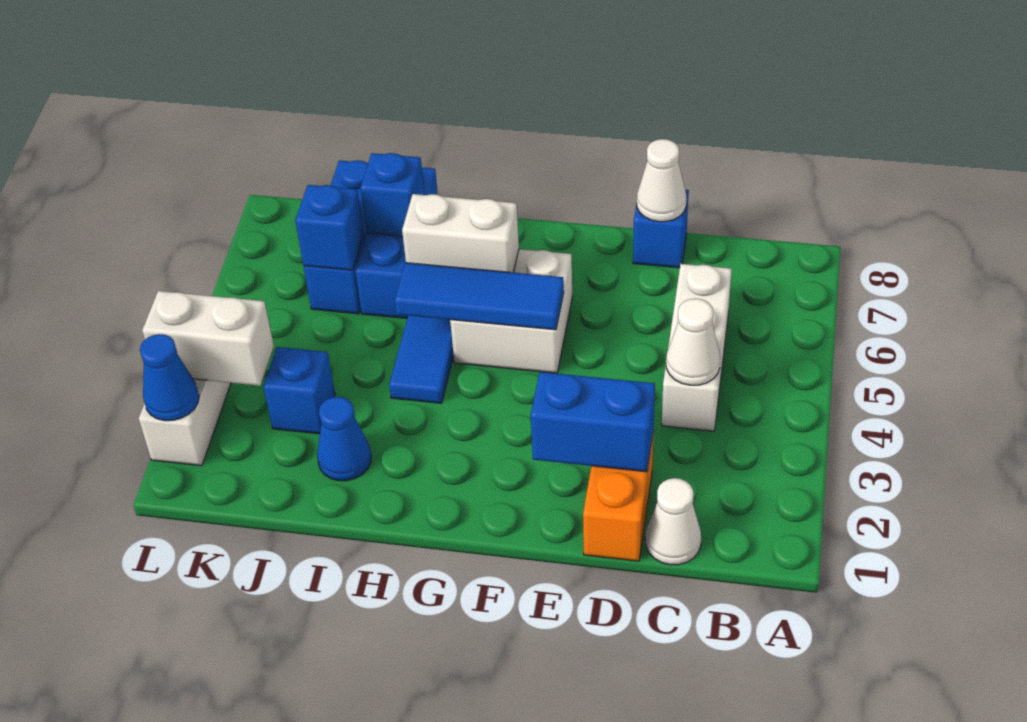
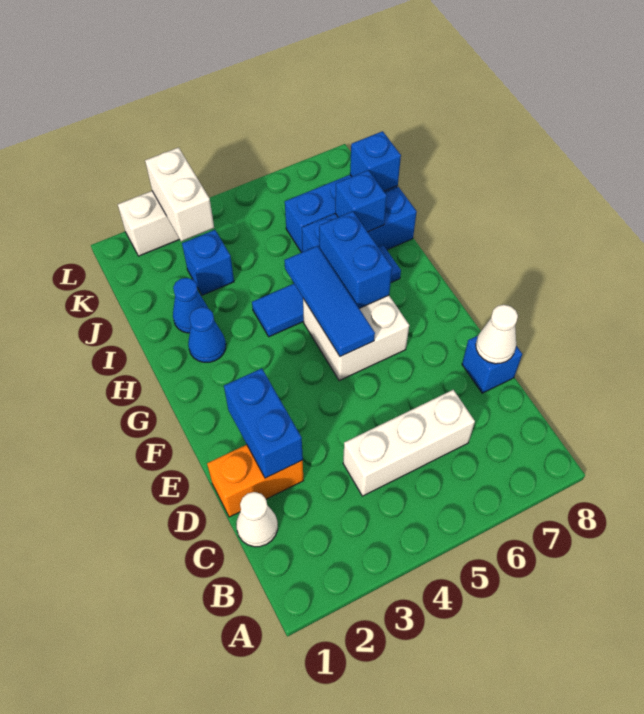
white 1x1 cone [666,298,720,385] -> none
white 1x2 brick [402,194,519,273] -> blue 1x2 brick [319,211,392,308]
blue 1x1 brick [295,185,364,270] -> blue 1x1 brick moved to [350,131,401,191]
blue 1x1 cone [140,334,199,421] -> blue 1x1 cone moved to [188,307,226,362]

